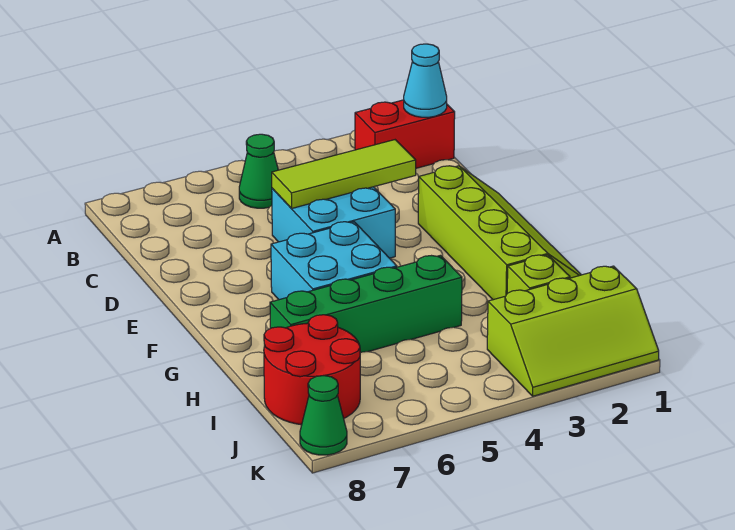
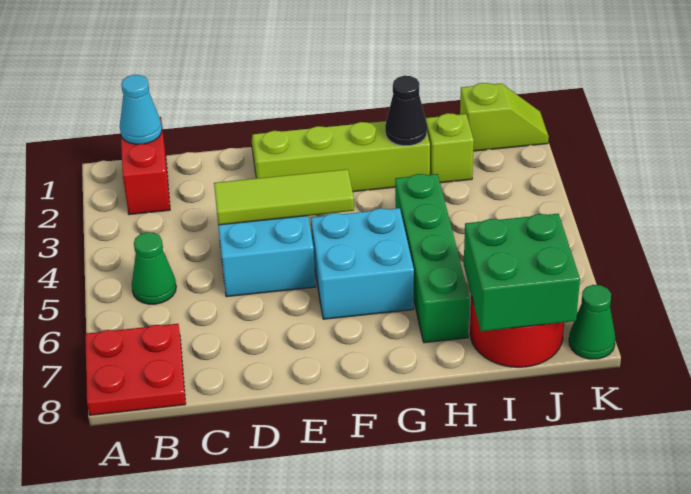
none -> red 2x2 plate [85,324,186,415]
lime 1x3 tile [272,140,416,208] -> lime 1x3 tile turned to [214,169,354,225]
none -> black 1x1 cone [385,76,427,146]
none -> green 2x2 brick [464,214,580,331]
lime 2x3 slope [487,266,659,396] -> lime 1x2 slope [460,83,549,151]

